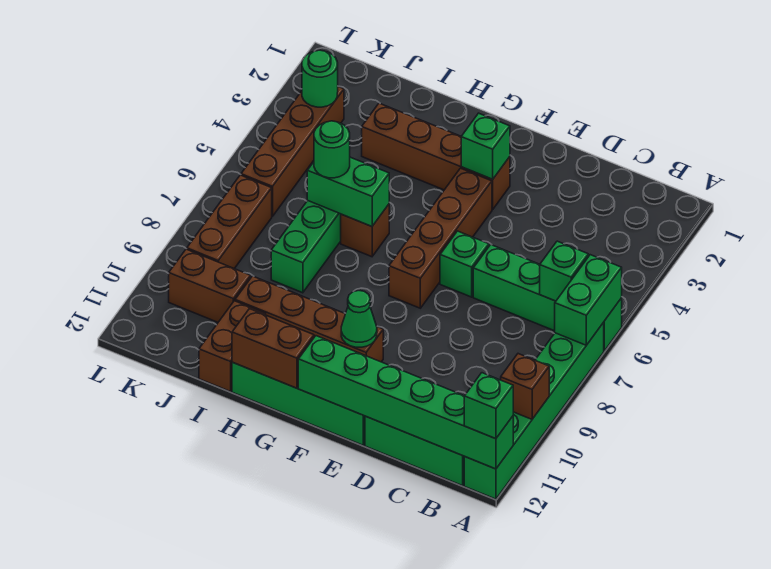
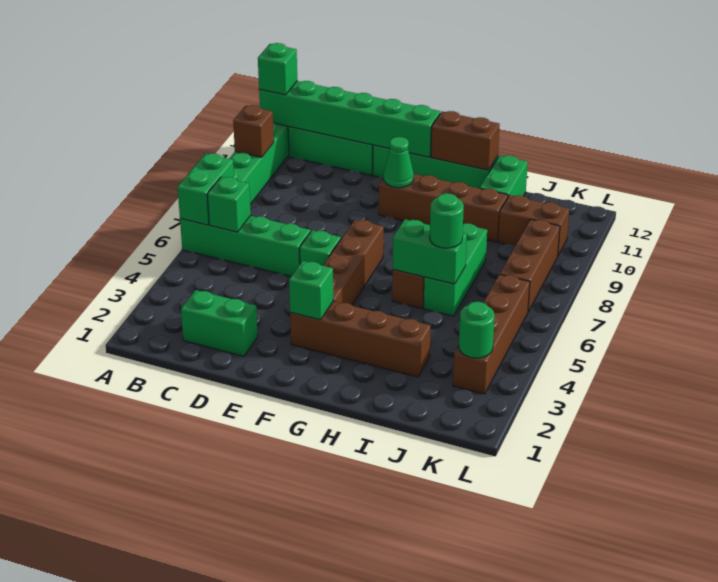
none -> green 1x2 brick [181,290,258,356]
brown 1x2 brick [199,301,266,392] -> green 1x2 brick [480,155,528,196]

